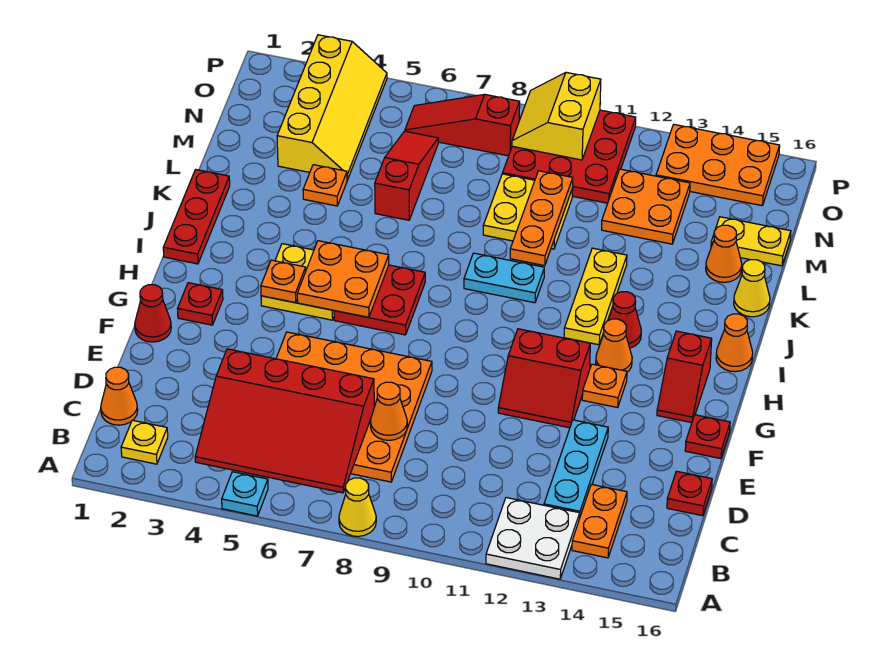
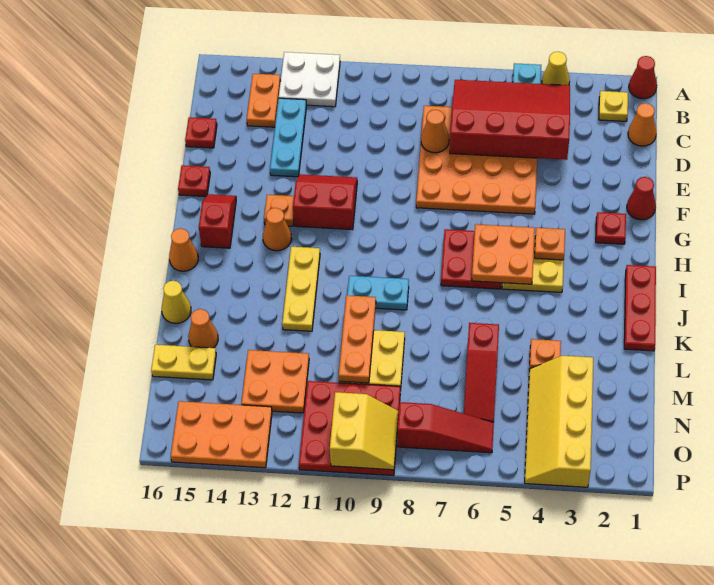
yellow 1x1 cone [339,478,376,536] -> yellow 1x1 cone moved to [542,52,570,85]
red 1x1 cone [608,292,641,348] -> red 1x1 cone moved to [629,56,657,99]

